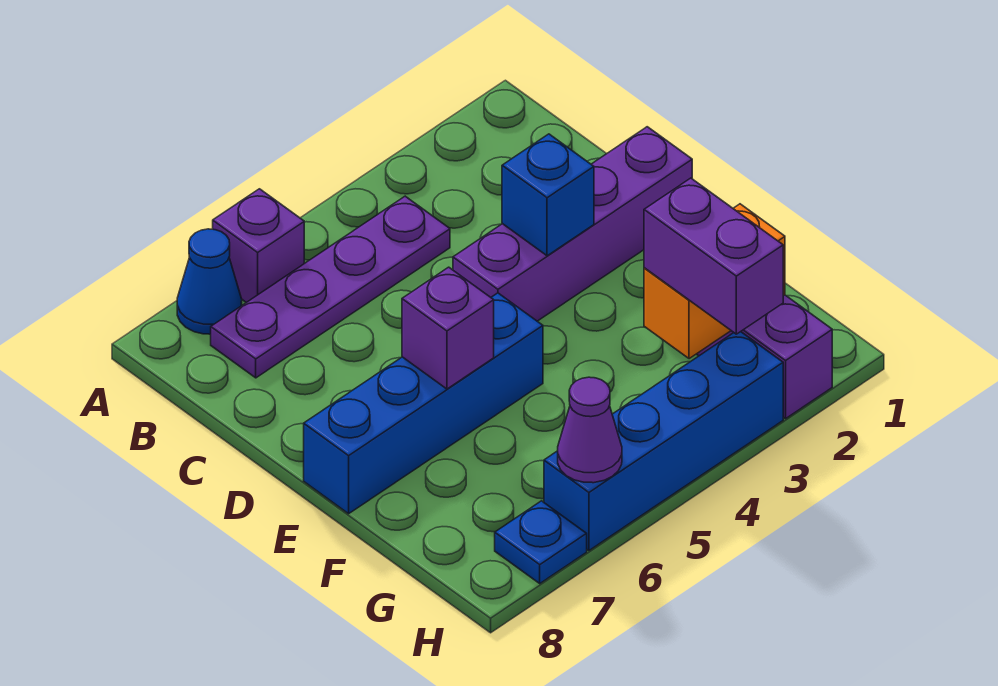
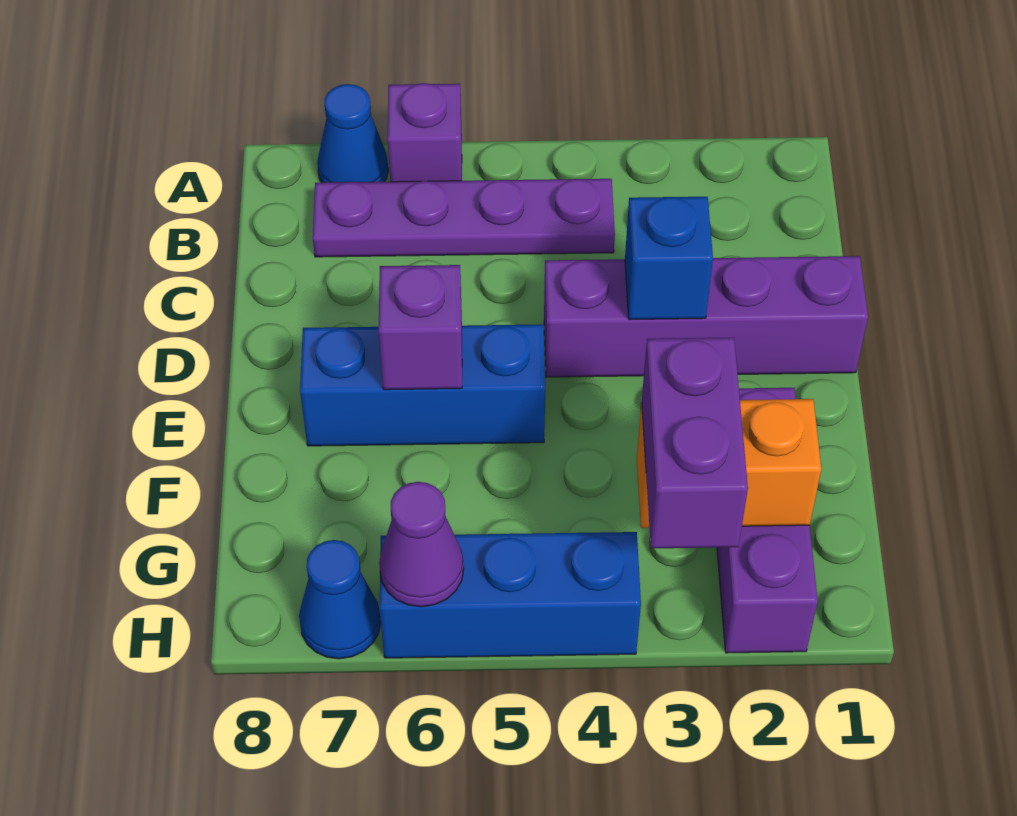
blue 1x4 brick [304,293,543,514] -> blue 1x3 brick [300,324,545,446]
blue 1x4 brick [544,332,783,551] -> blue 1x3 brick [380,532,641,658]
blue 1x1 plate [495,501,587,583] -> blue 1x1 cone [299,540,381,659]

